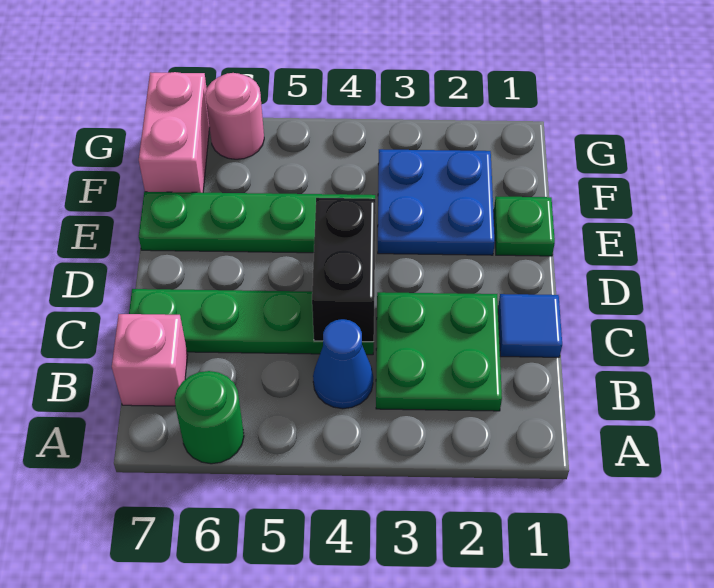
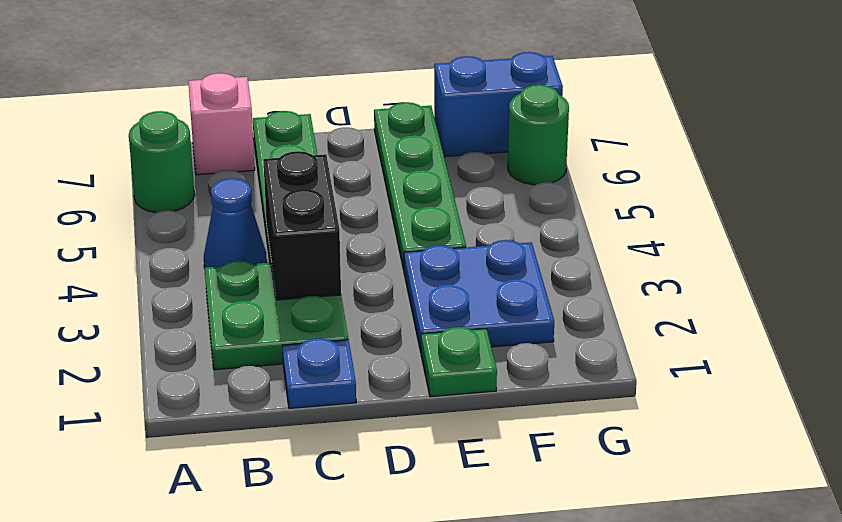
blue 1x1 tile [498,294,562,357] -> blue 1x1 plate [282,338,356,409]
black 1x2 brick [312,198,376,342] -> black 1x2 brick turned to [263,151,341,300]
pink 1x2 brick [139,72,210,193] -> blue 1x2 brick [434,52,563,157]
pink 1x1 round brick [205,73,264,159] -> green 1x1 round brick [508,85,569,185]

